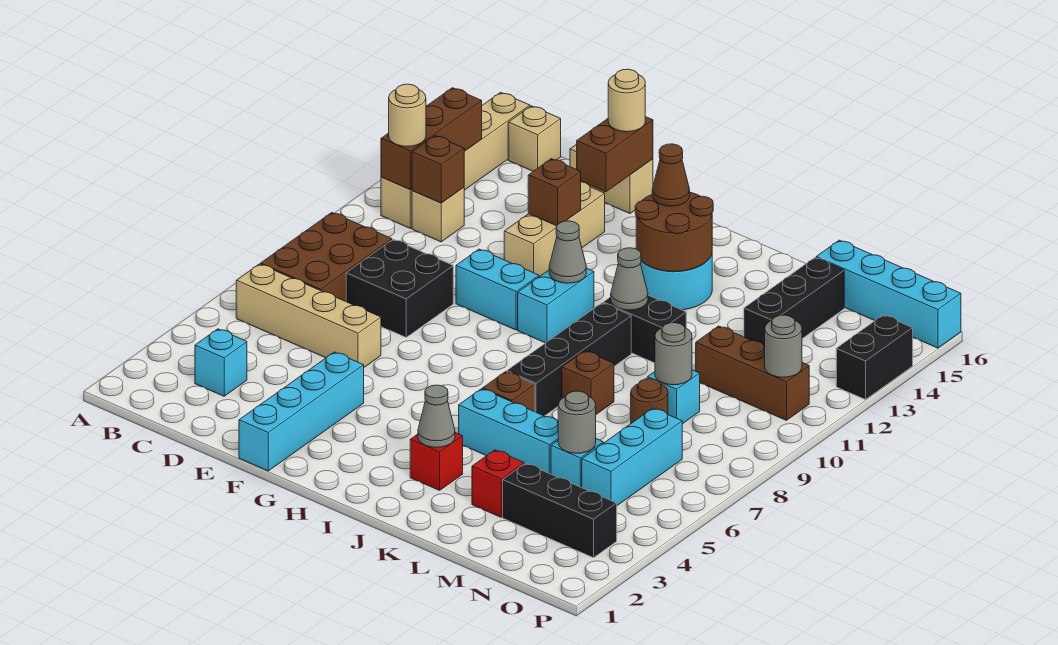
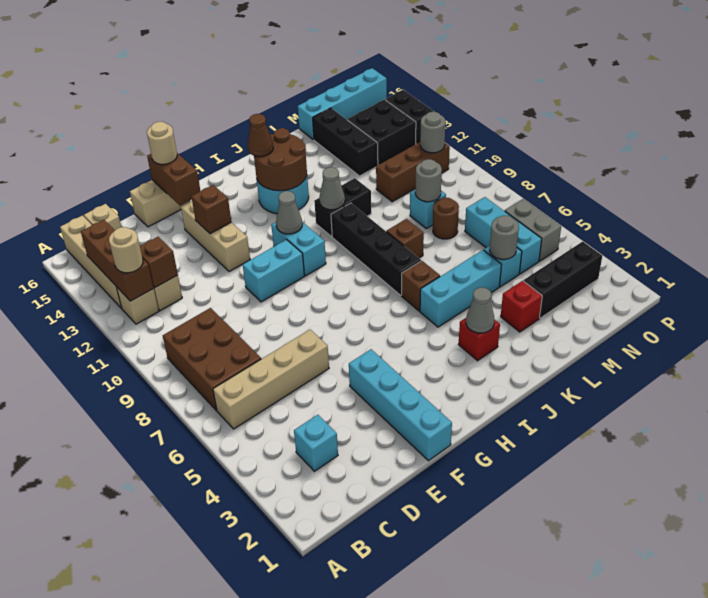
black 2x2 brick [346,239,453,337] -> black 2x2 brick moved to [347,100,416,165]
none -> grey 1x2 brick [505,199,561,261]

